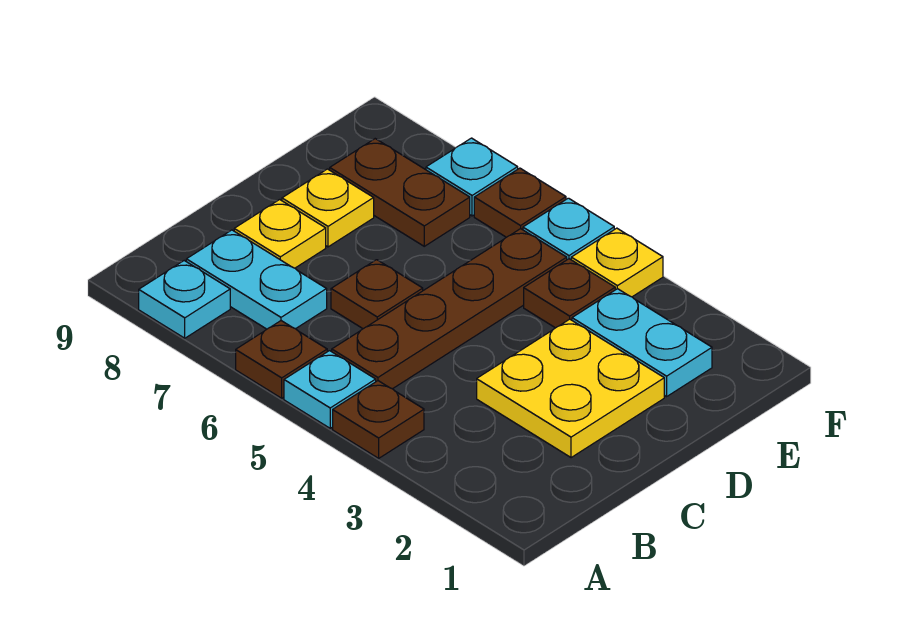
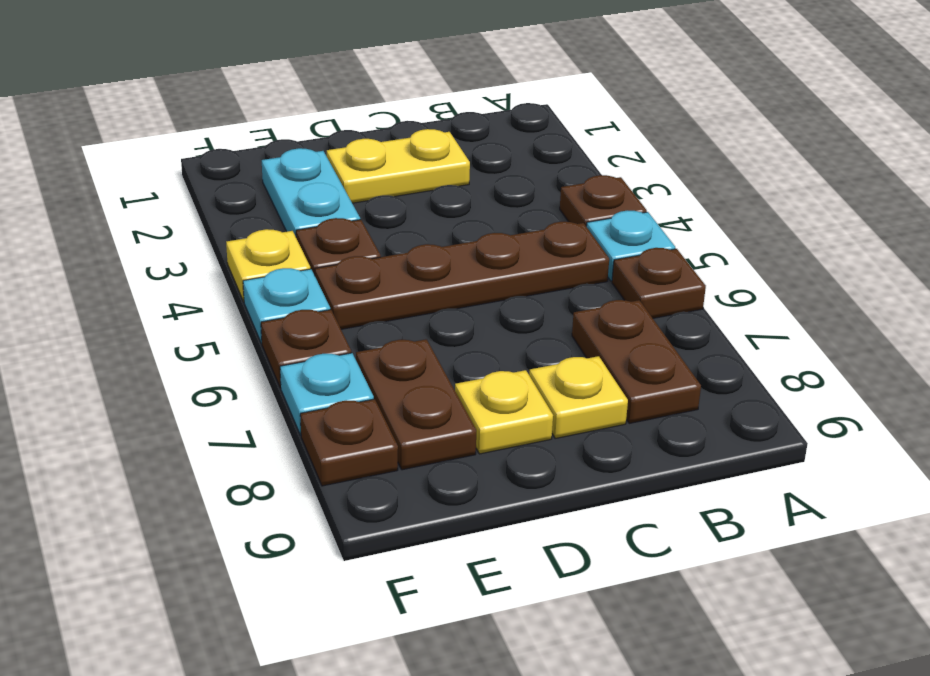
cyan 1x1 plate [139,261,230,338] -> none
cyan 1x2 plate [186,230,327,329] -> brown 1x2 plate [572,300,701,423]
yellow 2x2 plate [477,319,664,458] -> yellow 1x2 plate [327,129,470,203]
brown 1x1 plate [331,260,423,329] -> brown 1x1 plate moved to [300,399,398,486]

